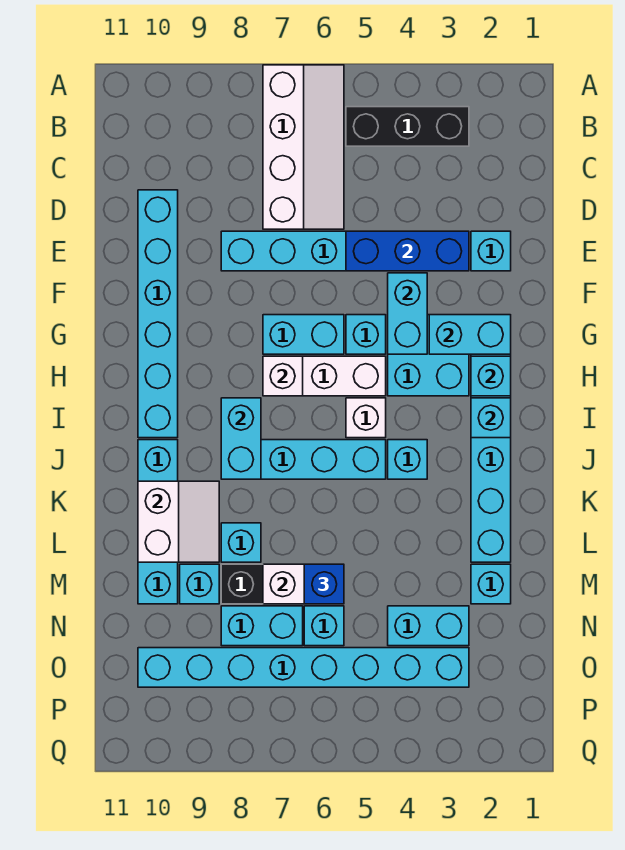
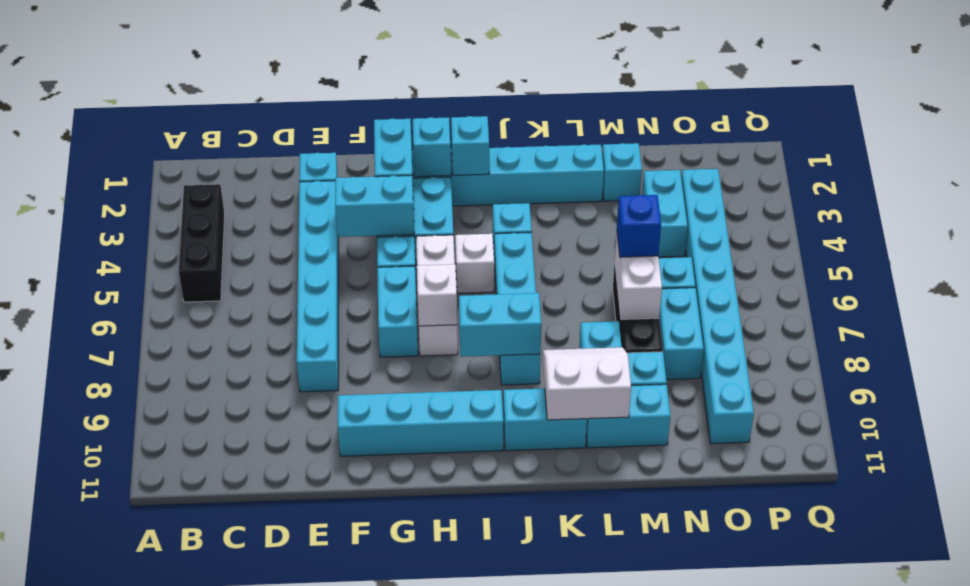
white 2x4 slope [263,65,344,229] -> none
cyan 1x6 brick [138,190,178,438] -> cyan 1x4 brick [338,390,503,456]
blue 1x3 brick [346,231,469,271] -> none

